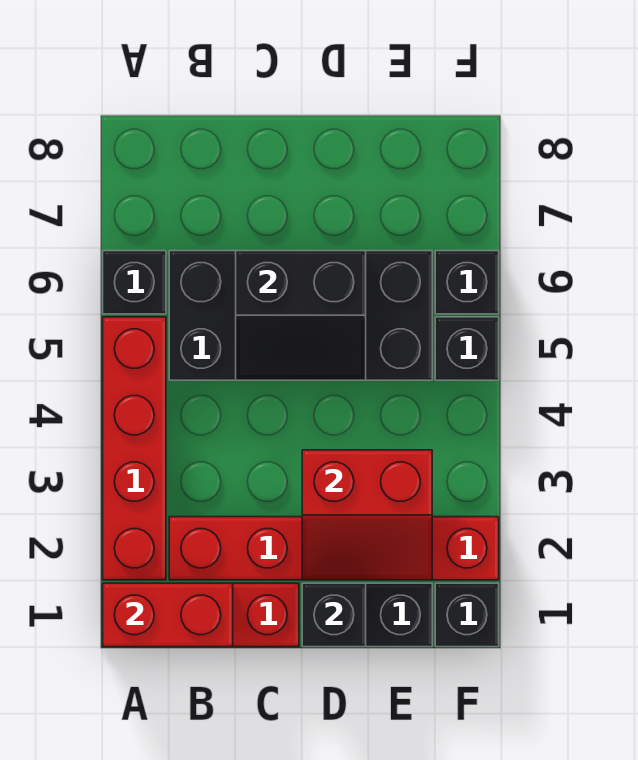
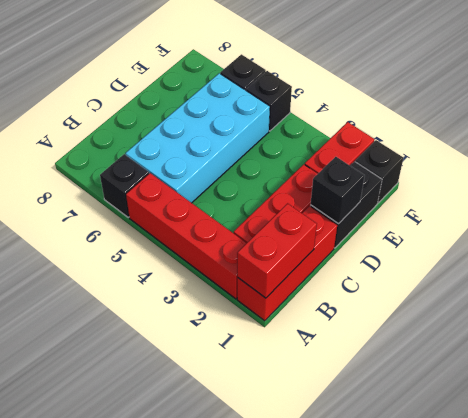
black 2x4 brick [169,251,432,380] -> cyan 2x4 brick [125,73,270,203]
black 2x2 slope [236,251,366,380] -> none
red 2x2 slope [302,450,432,580] -> none

